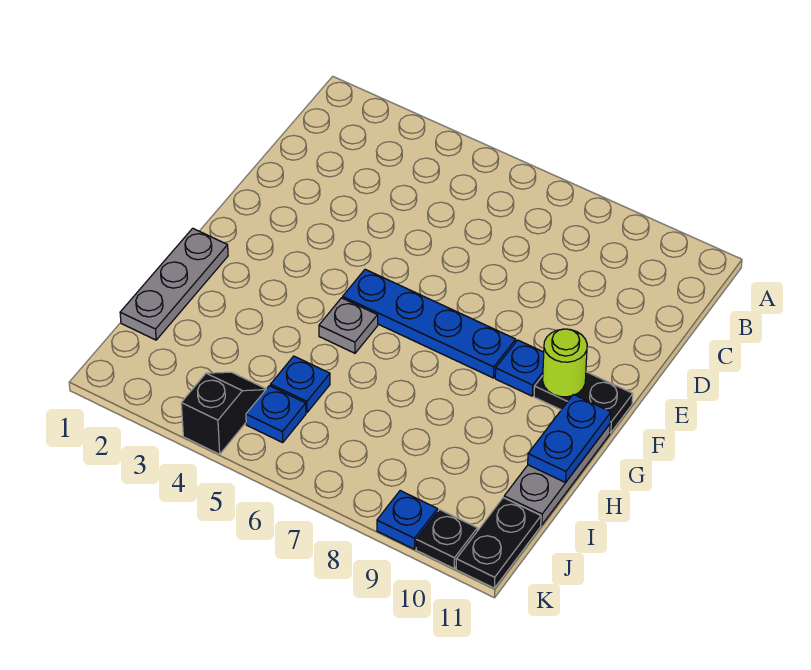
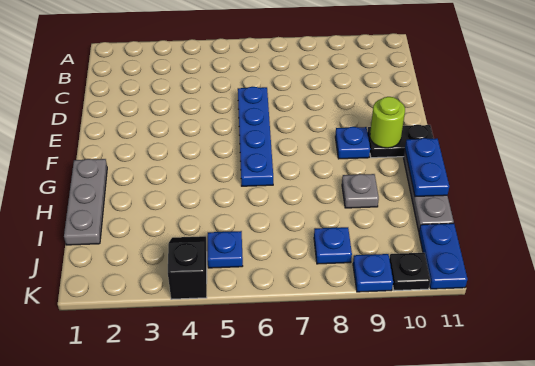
blue 1x4 plate [343,269,516,378] -> blue 1x4 plate turned to [238,87,273,186]
grey 1x1 plate [319,298,378,353] -> grey 1x1 plate moved to [342,174,379,208]
blue 1x1 plate [271,356,330,412] -> blue 1x1 plate moved to [314,227,352,264]
black 1x2 plate [456,498,541,588] -> blue 1x2 plate [419,223,467,289]

